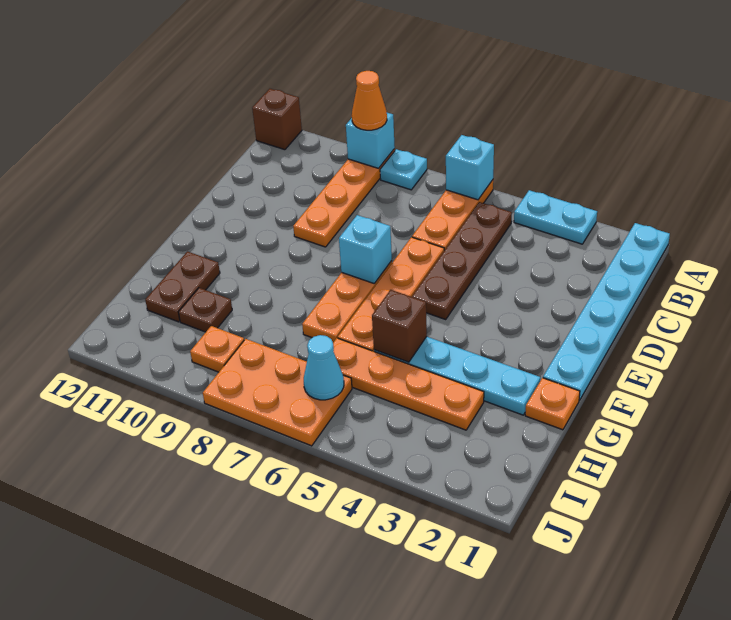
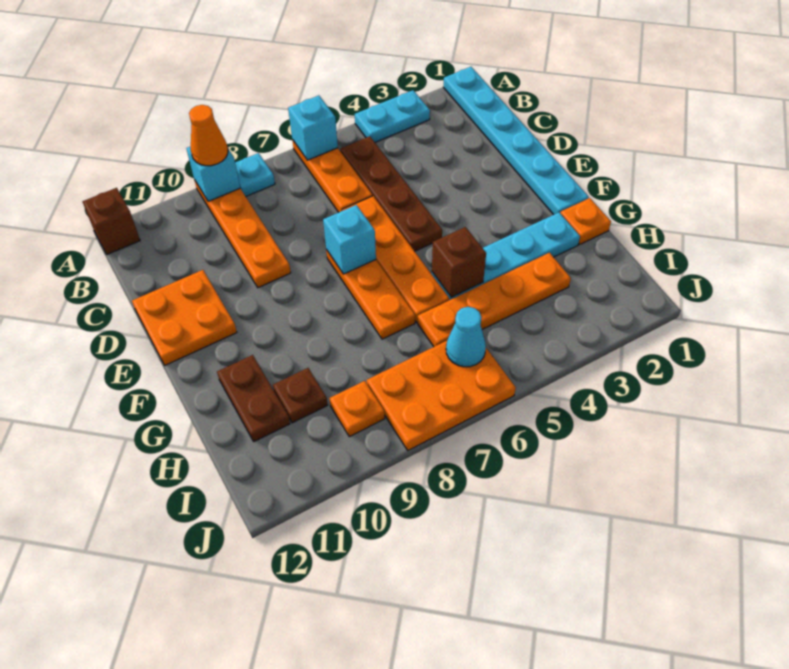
none -> orange 2x2 plate [132,270,237,365]

